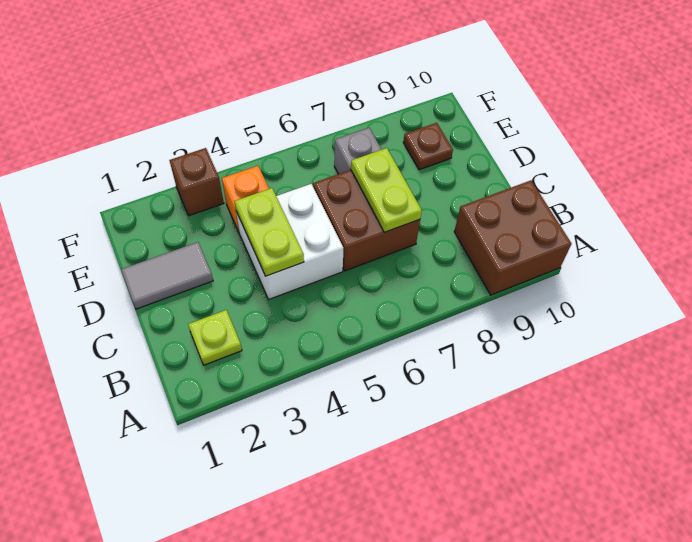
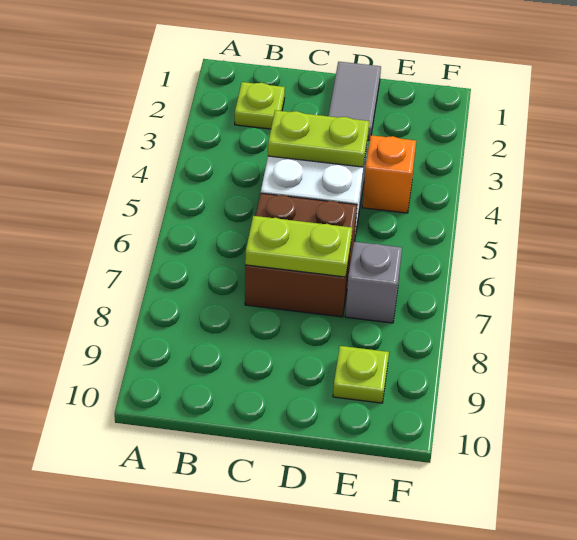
brown 2x2 brick [454,180,572,295] -> none
brown 1x1 plate [403,123,453,170] -> lime 1x1 plate [333,346,389,403]
brown 1x1 brick [169,148,224,216] -> none

